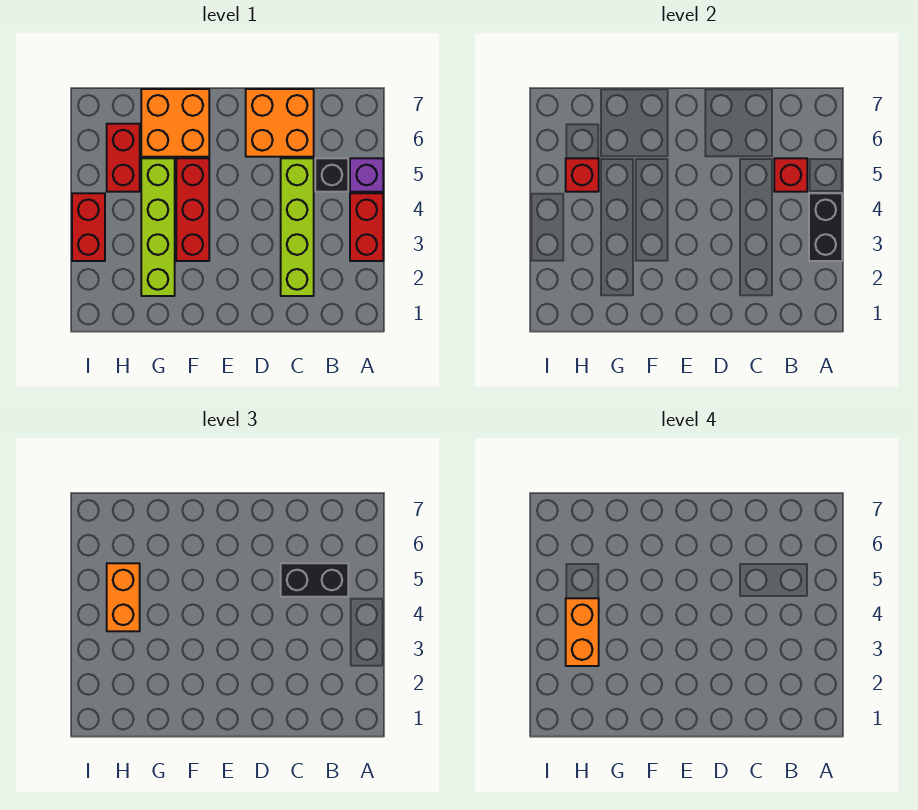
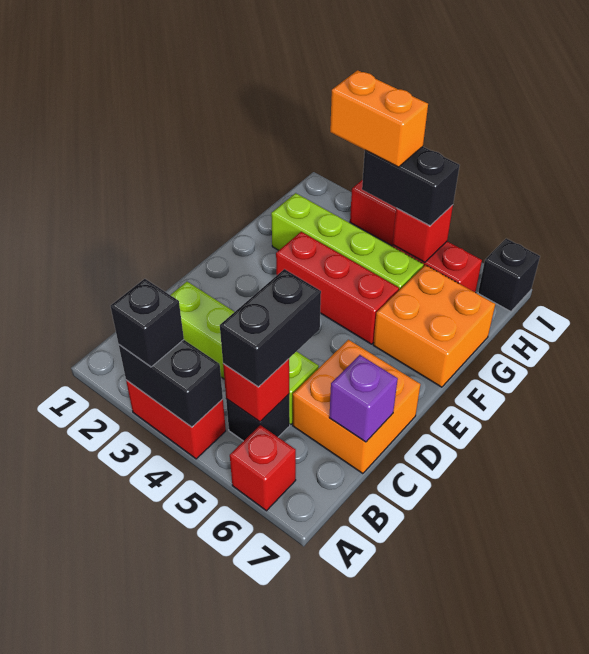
none -> black 1x1 brick [111,279,184,367]
purple 1x1 brick [350,158,383,192] -> purple 1x1 brick moved to [329,355,398,442]
none -> red 1x1 brick [230,425,296,511]
orange 1x2 brick [107,563,140,631] -> black 1x2 brick [362,147,460,226]
none -> black 1x1 brick [478,239,540,311]

